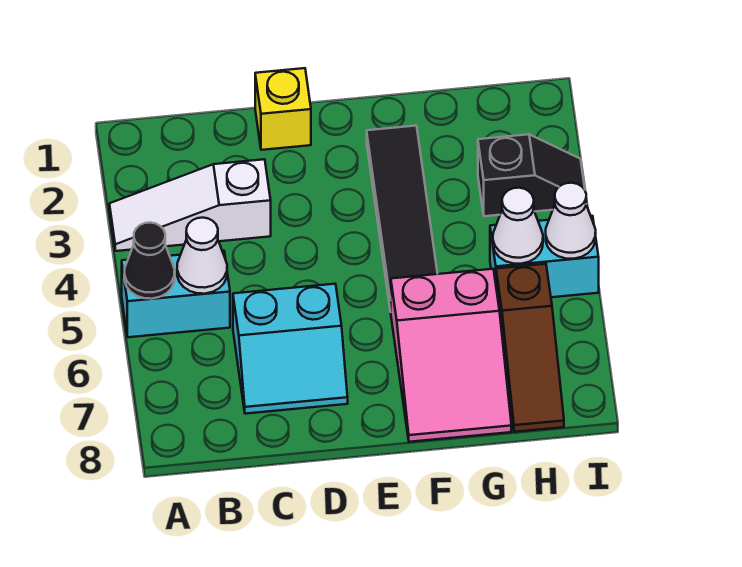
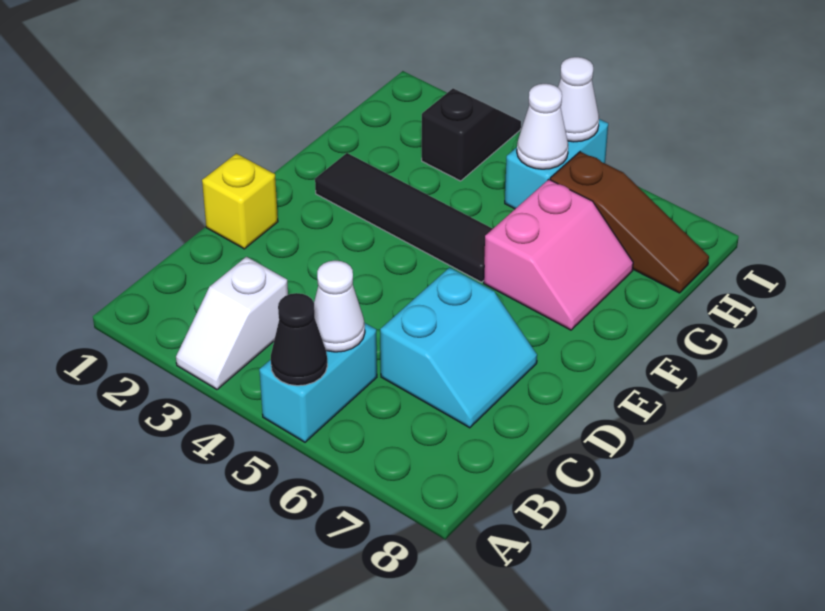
white 1x3 slope [109,159,271,251] -> white 1x2 slope [176,257,288,389]
pink 2x3 slope [391,269,511,442] -> pink 2x2 slope [484,179,633,330]

